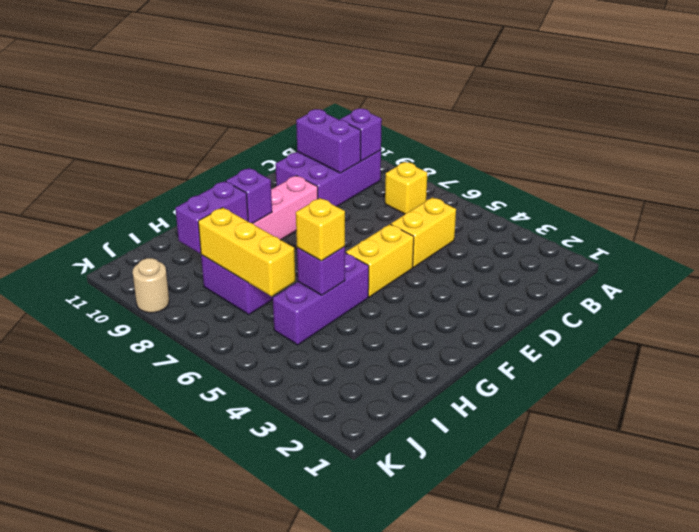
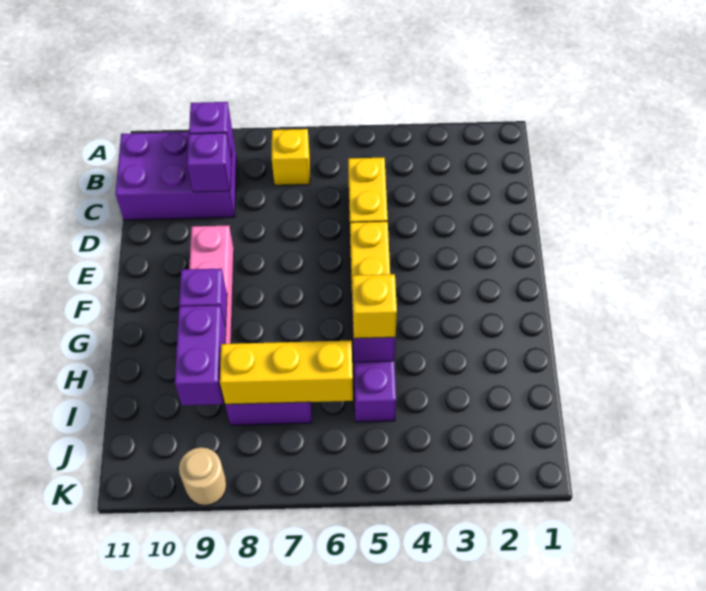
purple 2x3 brick [275,150,381,207] -> purple 2x3 brick turned to [115,132,237,220]
purple 1x2 brick [296,109,361,173] -> purple 1x1 brick [187,133,231,192]

